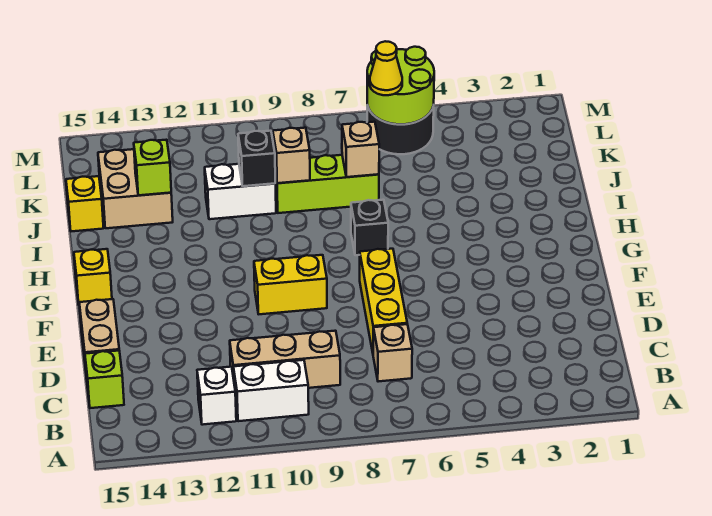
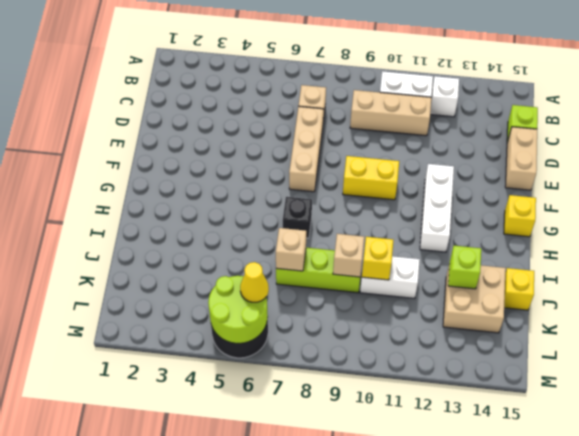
yellow 1x3 brick [360,249,407,352] -> tan 1x3 brick [289,106,323,192]
none -> white 1x3 brick [420,164,454,252]
black 1x1 brick [238,131,275,186] -> yellow 1x1 brick [362,237,393,280]

